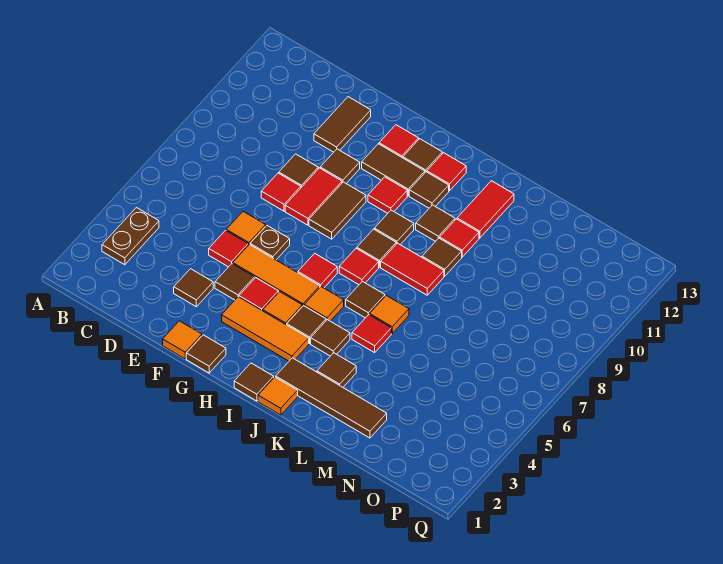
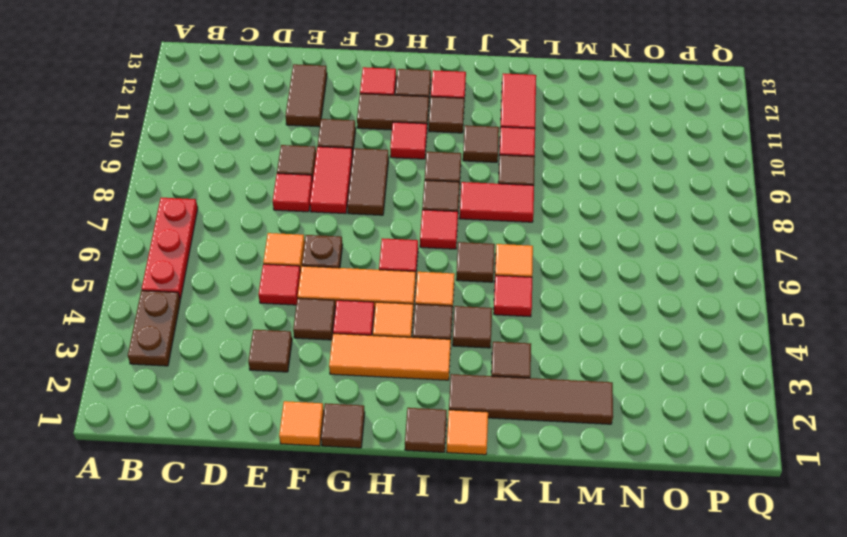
none -> red 1x3 plate [142,198,198,299]

